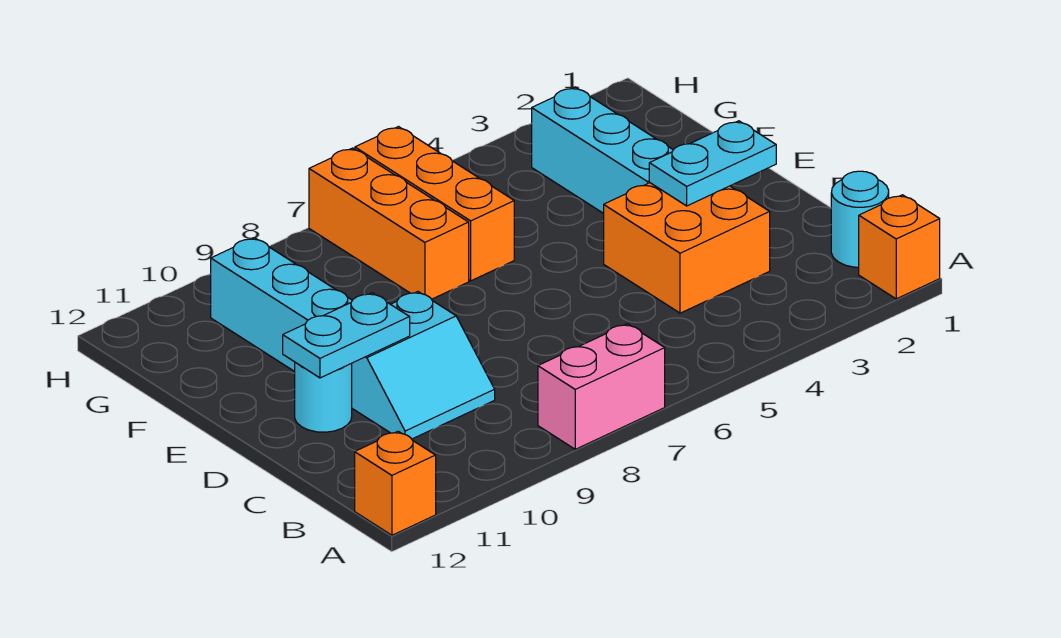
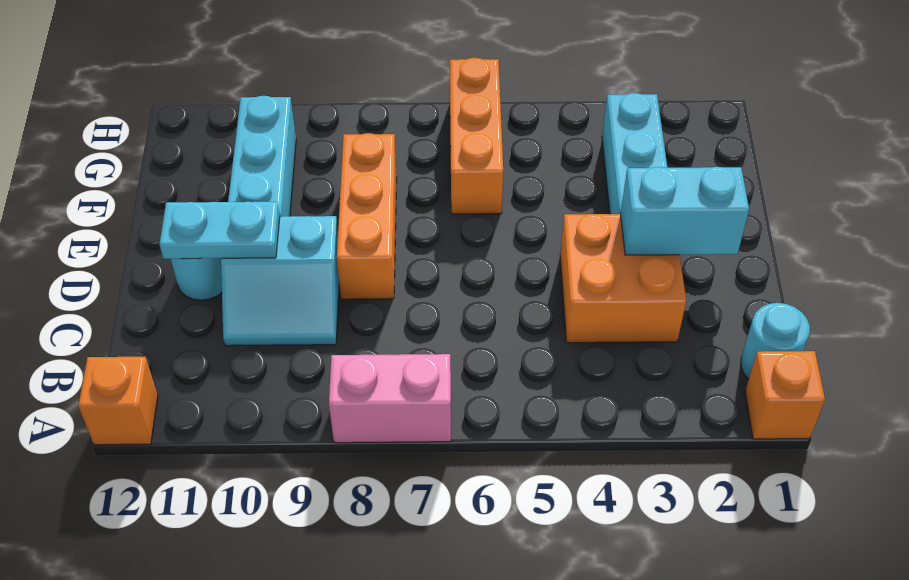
cyan 1x2 plate [649,121,776,206] -> cyan 1x2 brick [621,167,749,255]
orange 1x3 brick [309,148,469,299] -> orange 1x3 brick moved to [337,133,397,299]

